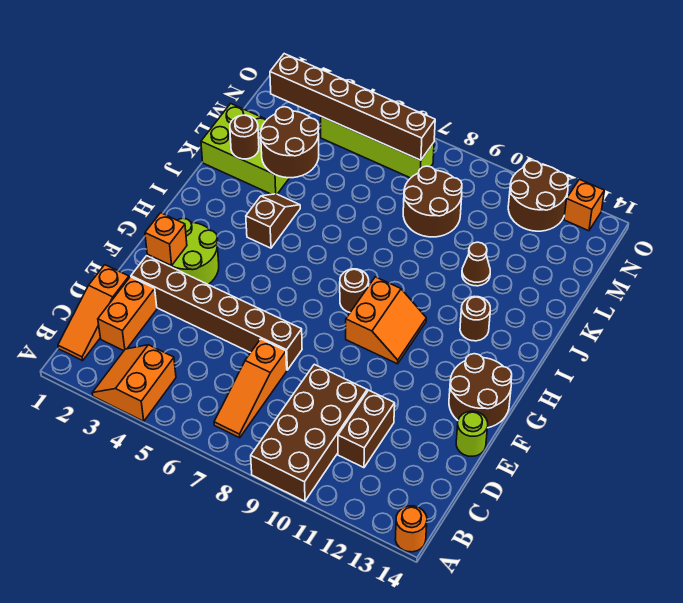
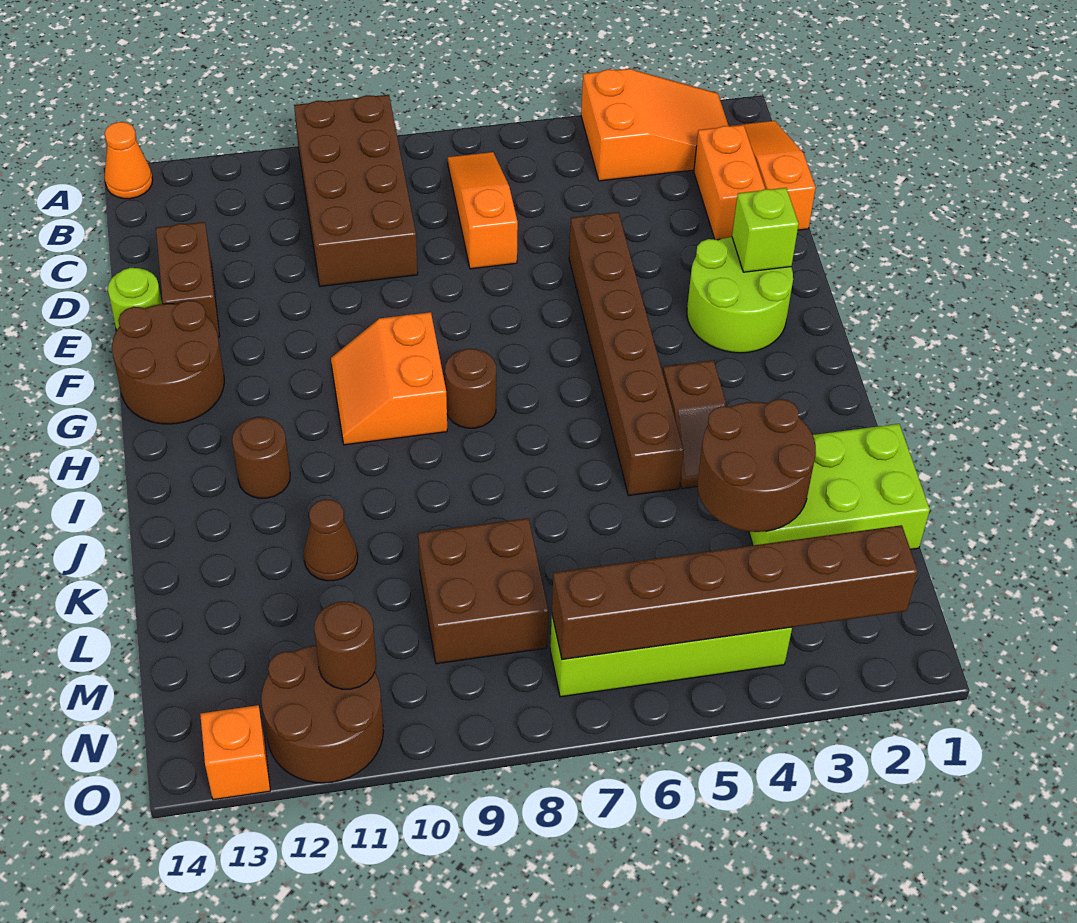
orange 2x2 slope [92,345,176,421] -> orange 2x3 slope [581,69,728,181]
orange 1x1 round brick [395,506,427,552] -> orange 1x1 cone [104,122,153,199]
brown 1x2 brick [338,390,395,468] -> brown 1x2 brick moved to [156,222,220,337]
brown 1x6 brick [131,256,302,370] -> brown 1x6 brick turned to [569,212,684,496]
orange 1x1 brick [145,213,187,266] -> lime 1x1 brick [732,188,799,272]
brown 1x1 round brick [230,115,259,159] -> brown 1x1 round brick moved to [314,601,376,689]
brown 2x2 round brick [403,166,462,237] -> brown 2x2 brick [418,518,548,664]

